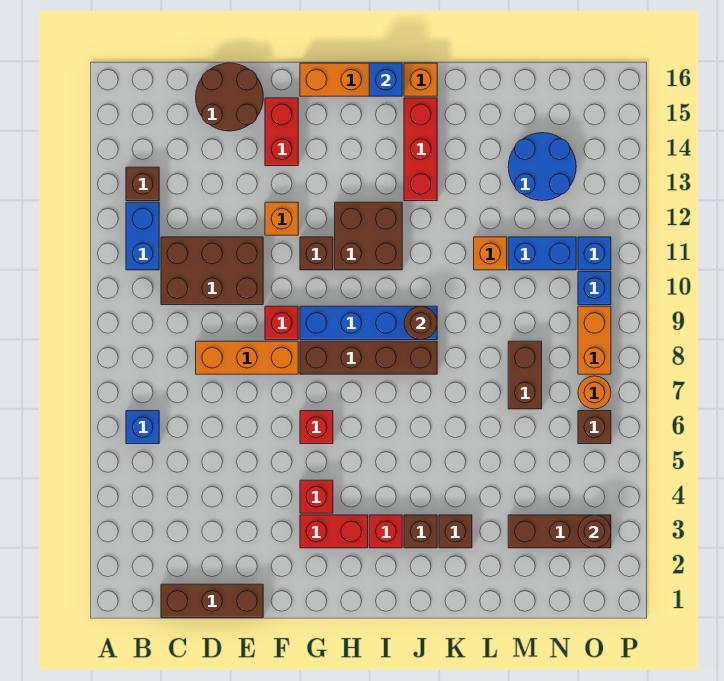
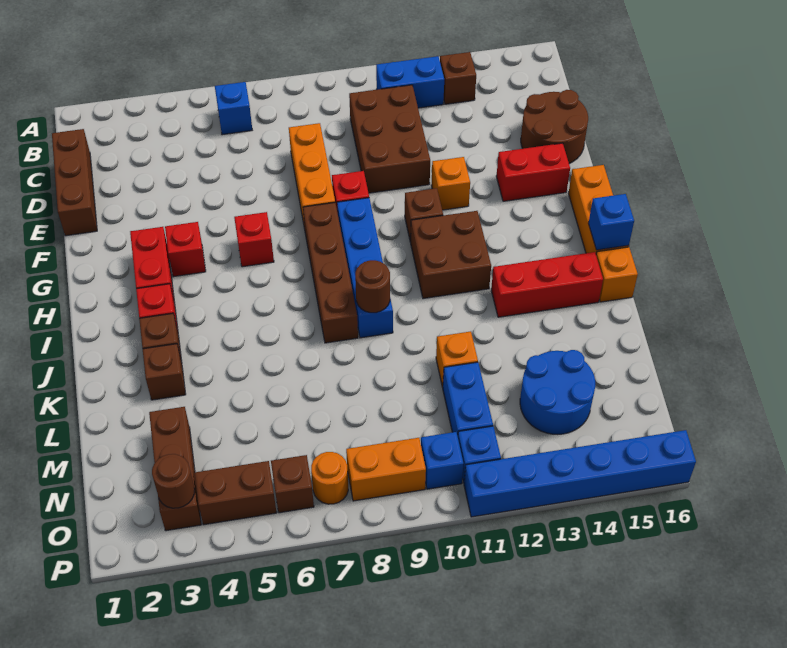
brown 1x2 brick [508,341,542,409] -> brown 1x2 brick moved to [195,461,277,525]
none -> blue 1x6 brick [464,430,696,517]

